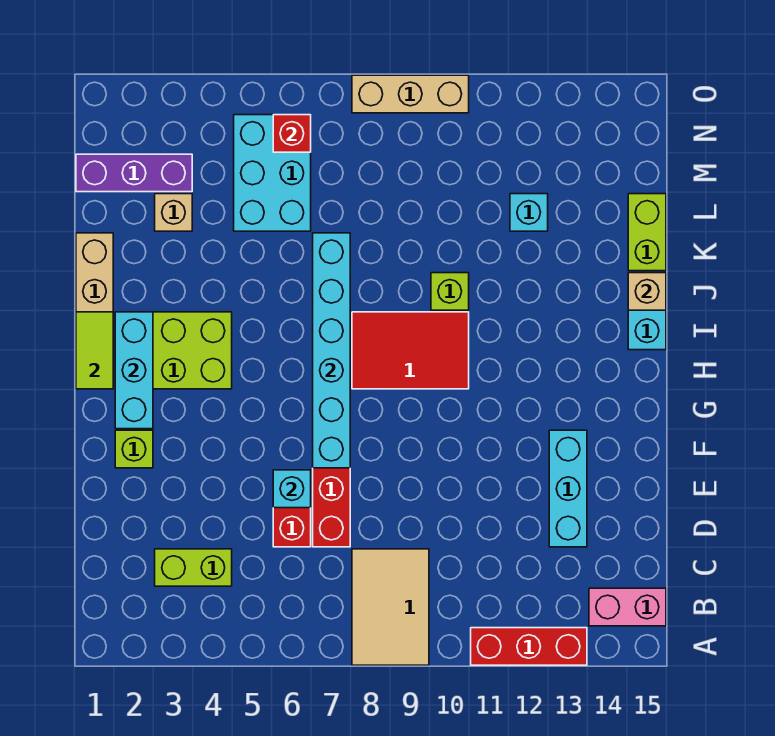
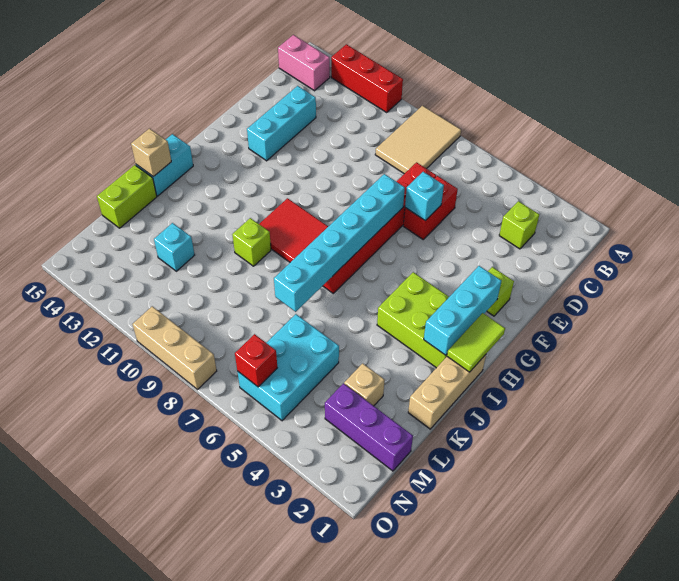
lime 1x2 brick [155,549,232,586] -> lime 1x1 brick [499,201,539,249]

